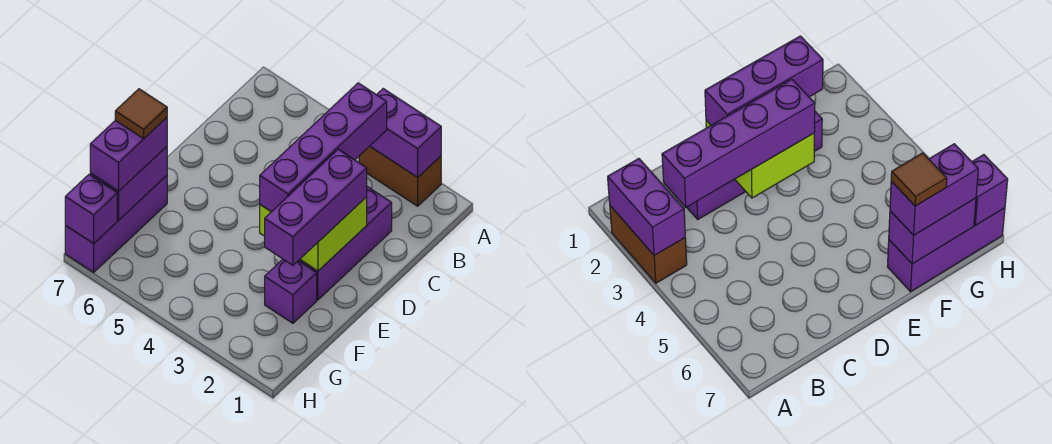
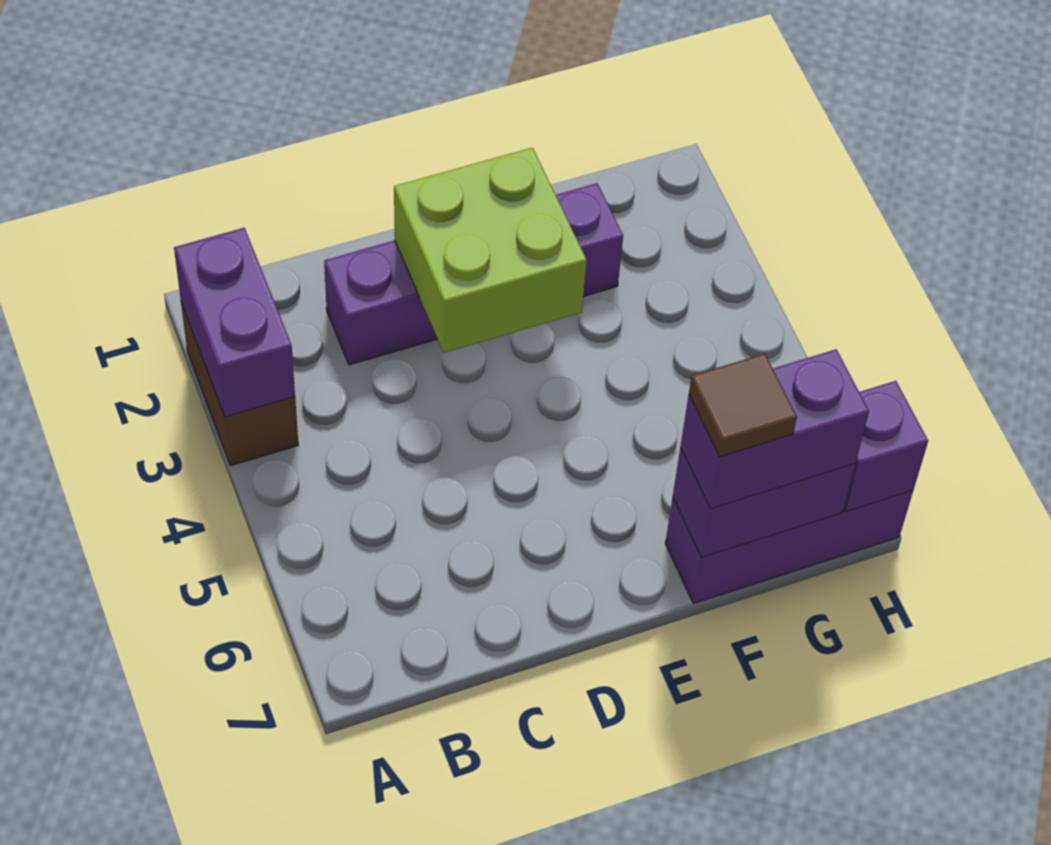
purple 1x4 brick [260,83,387,212] -> none
purple 1x3 brick [265,149,367,265] -> none

